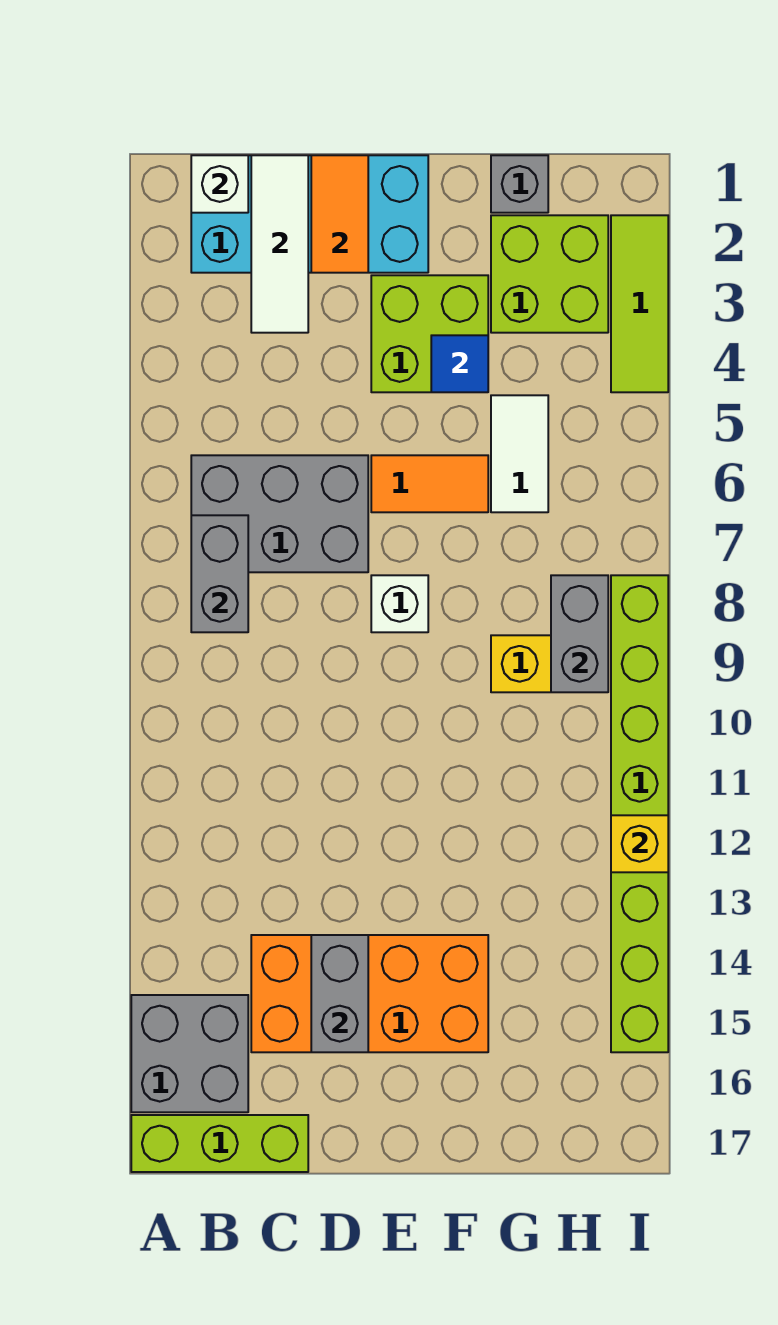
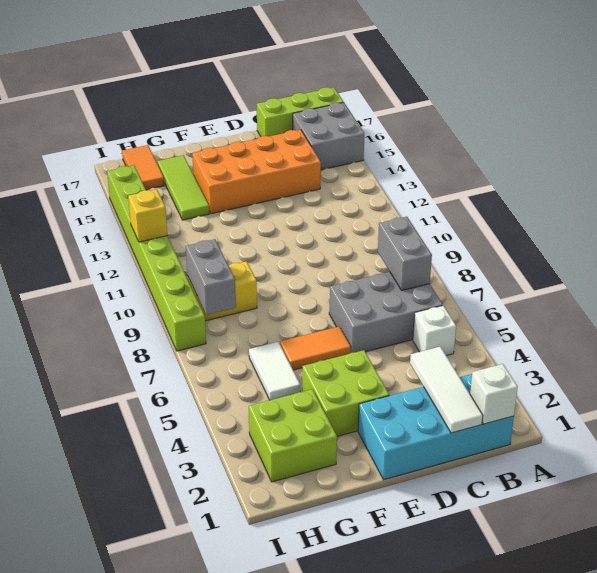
orange 1x2 tile [311,155,368,273] -> orange 1x2 tile moved to [122,145,164,190]
grey 1x2 brick [311,935,368,1052] -> none
white 1x1 brick [371,575,428,632] -> white 1x1 brick moved to [413,306,456,356]
blue 1x1 tile [431,335,488,392] -> none
grey 1x1 brick [491,155,548,213] -> none
lime 1x3 tile [611,215,668,392] -> lime 1x3 tile moved to [157,155,209,220]

